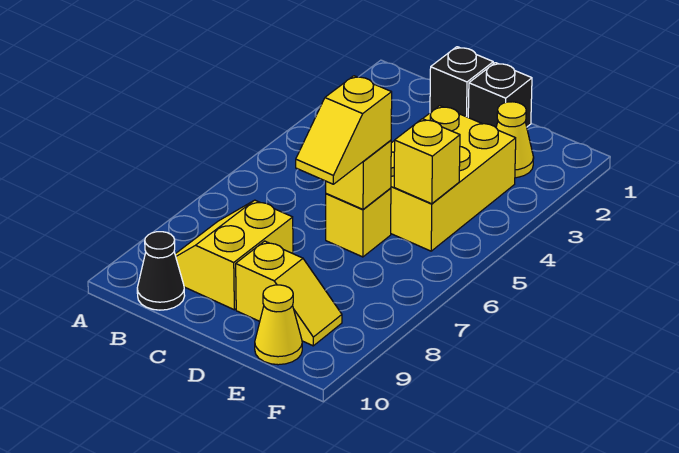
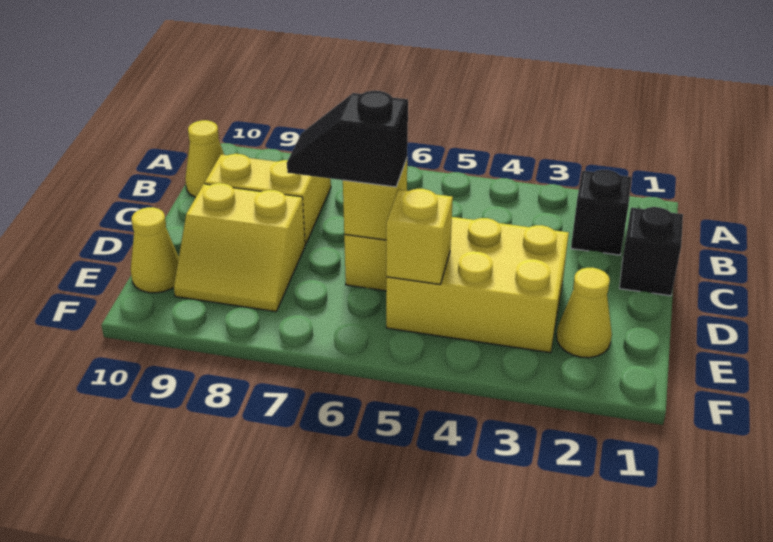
black 1x1 cone [137,232,185,310] -> yellow 1x1 cone [185,120,224,197]
black 1x1 brick [468,63,532,127] -> black 1x1 brick moved to [571,170,632,255]
yellow 1x2 slope [296,76,392,184] -> black 1x2 slope [287,91,408,187]
yellow 1x2 slope [236,241,342,346] -> yellow 2x2 slope [174,183,305,312]

